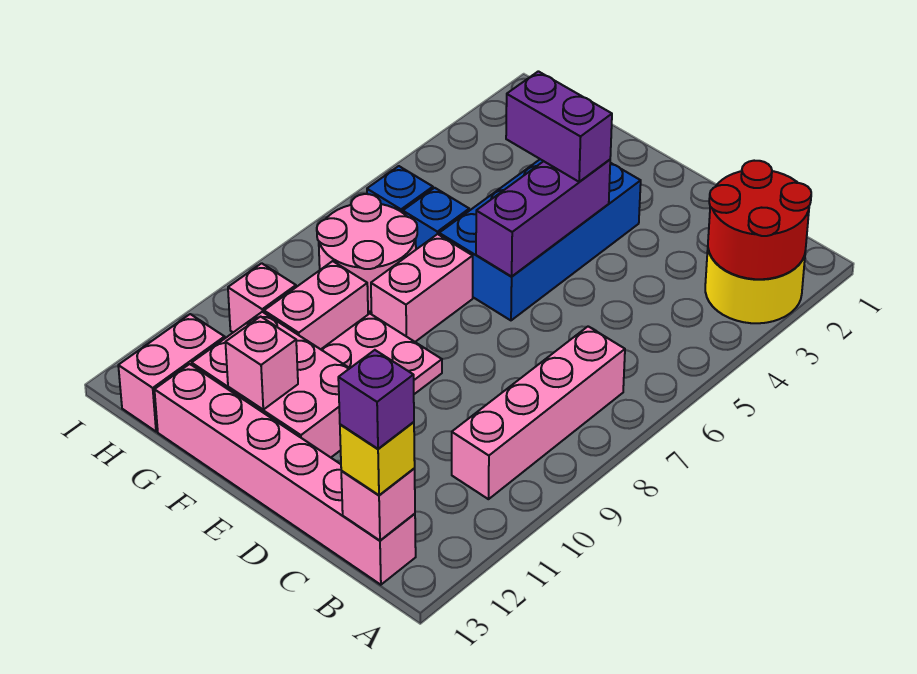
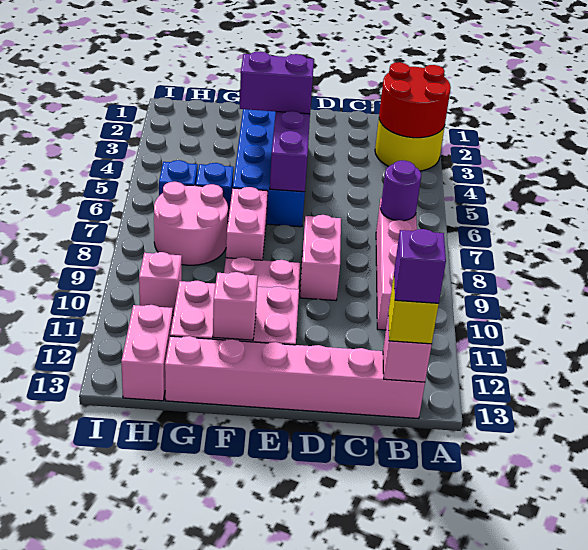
none -> purple 1x1 round brick [381,161,421,221]
pink 1x2 brick [264,261,368,349] -> pink 1x2 brick moved to [300,215,341,301]

